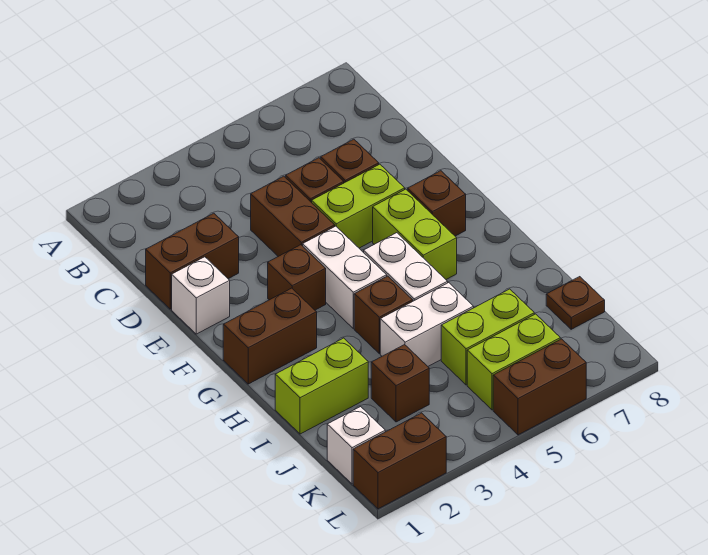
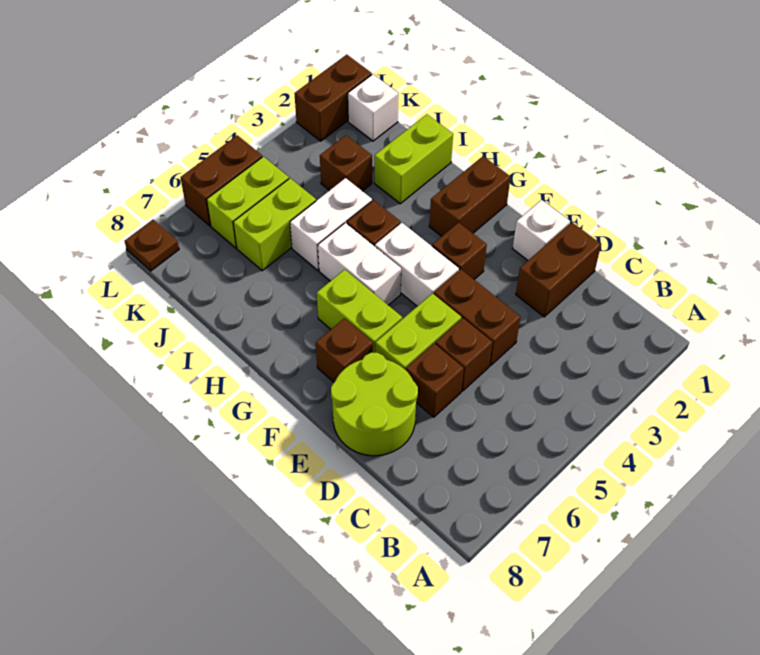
none -> lime 2x2 round brick [331,353,418,456]
brown 1x1 plate [546,277,605,329] -> brown 1x1 plate moved to [125,220,179,271]

